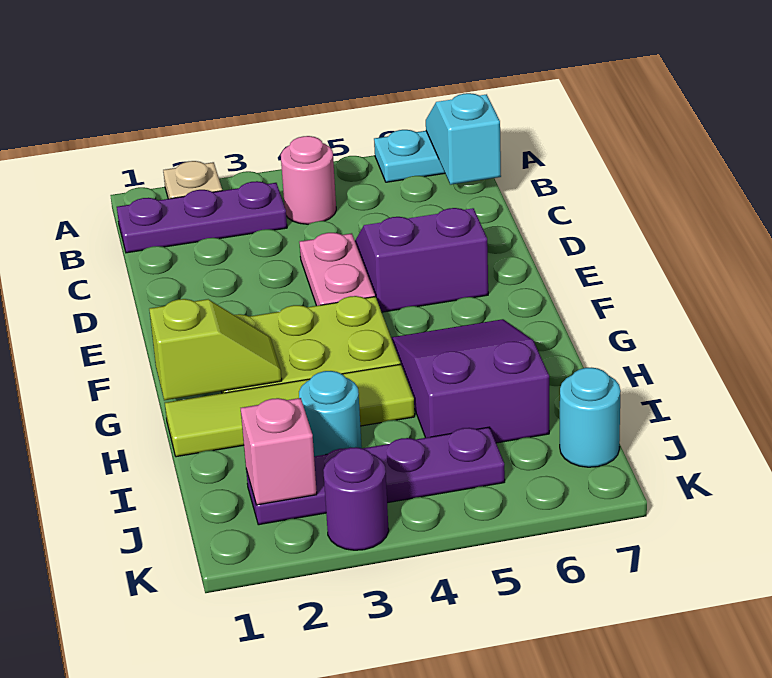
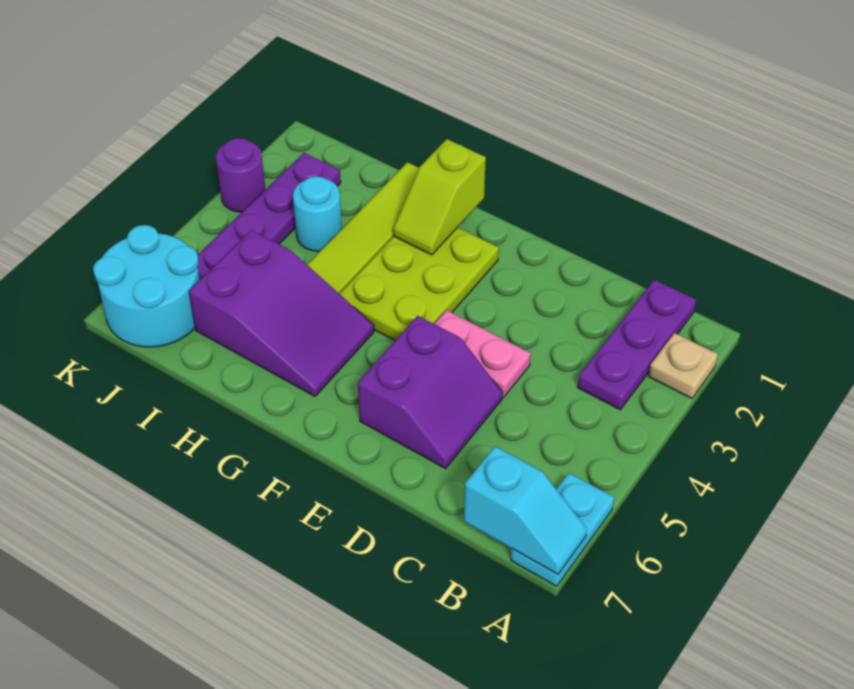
pink 1x1 round brick [281,136,336,224] -> none
pink 1x1 brick [241,398,317,505] -> none
cyan 1x1 round brick [560,368,621,467] -> cyan 2x2 round brick [93,225,200,347]

